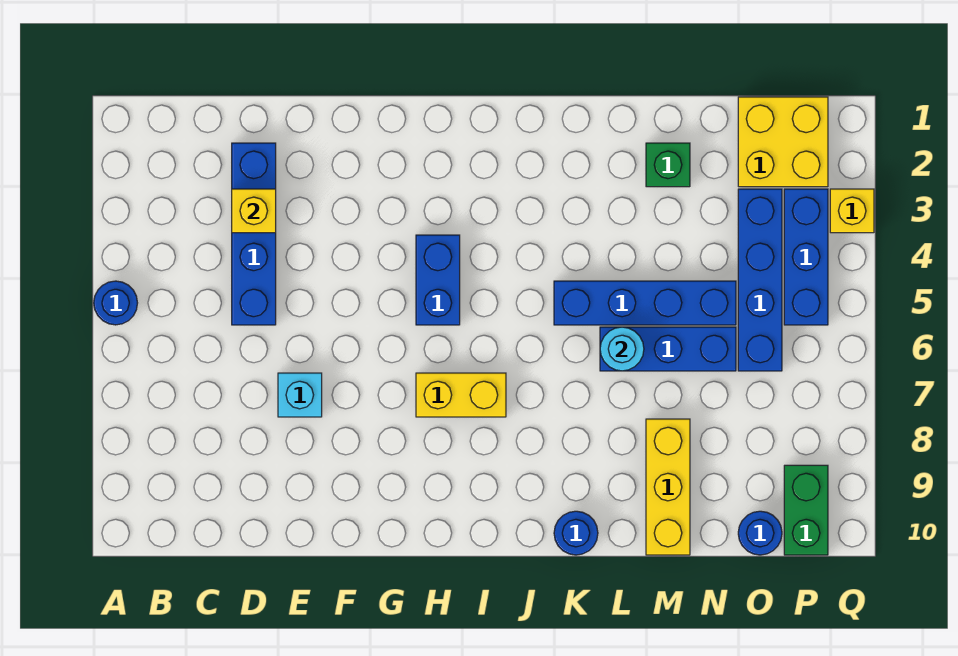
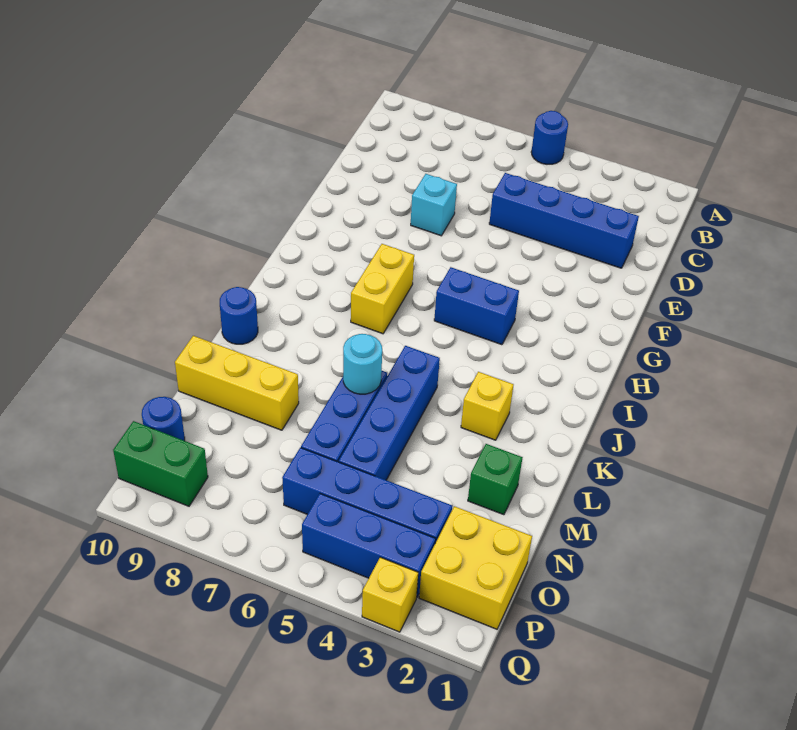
yellow 1x1 brick [232,189,276,233] -> yellow 1x1 brick moved to [461,372,514,440]

